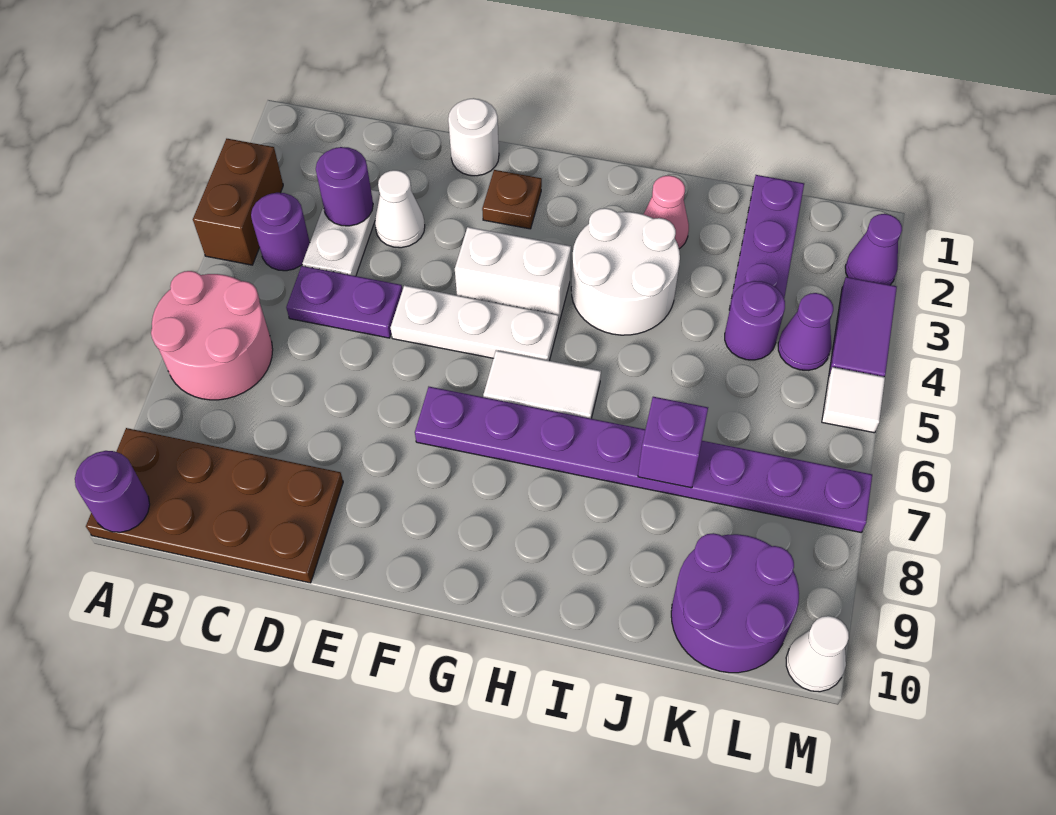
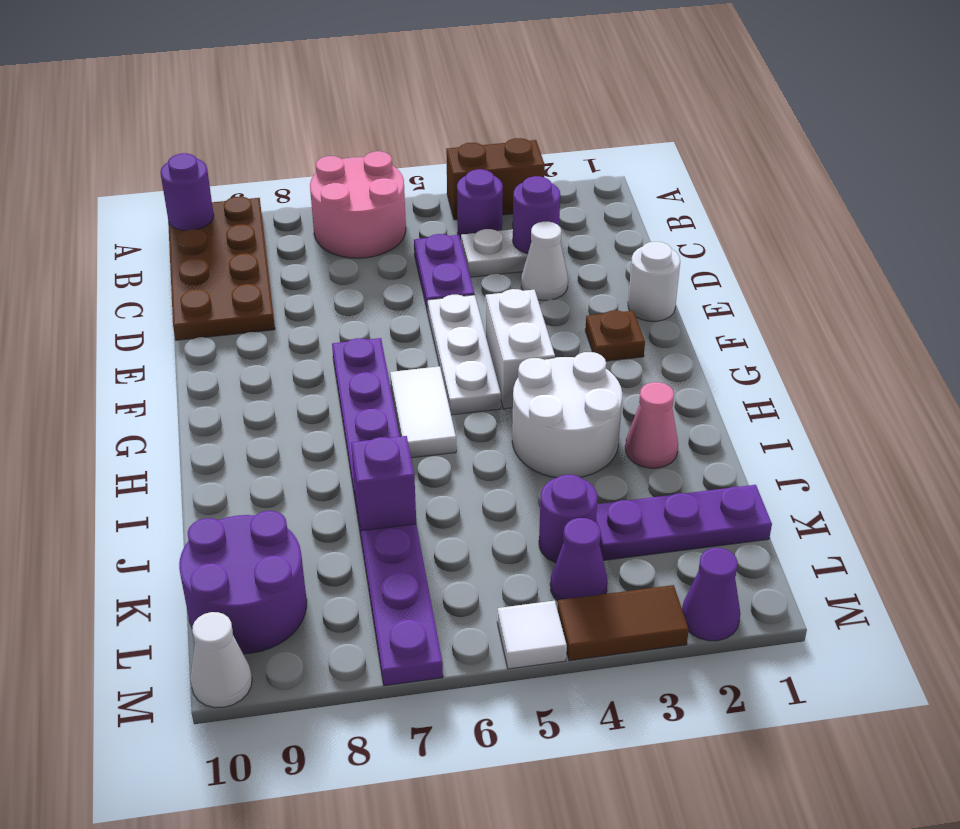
purple 1x2 tile [829,277,897,377] -> brown 1x2 tile [557,585,689,661]

